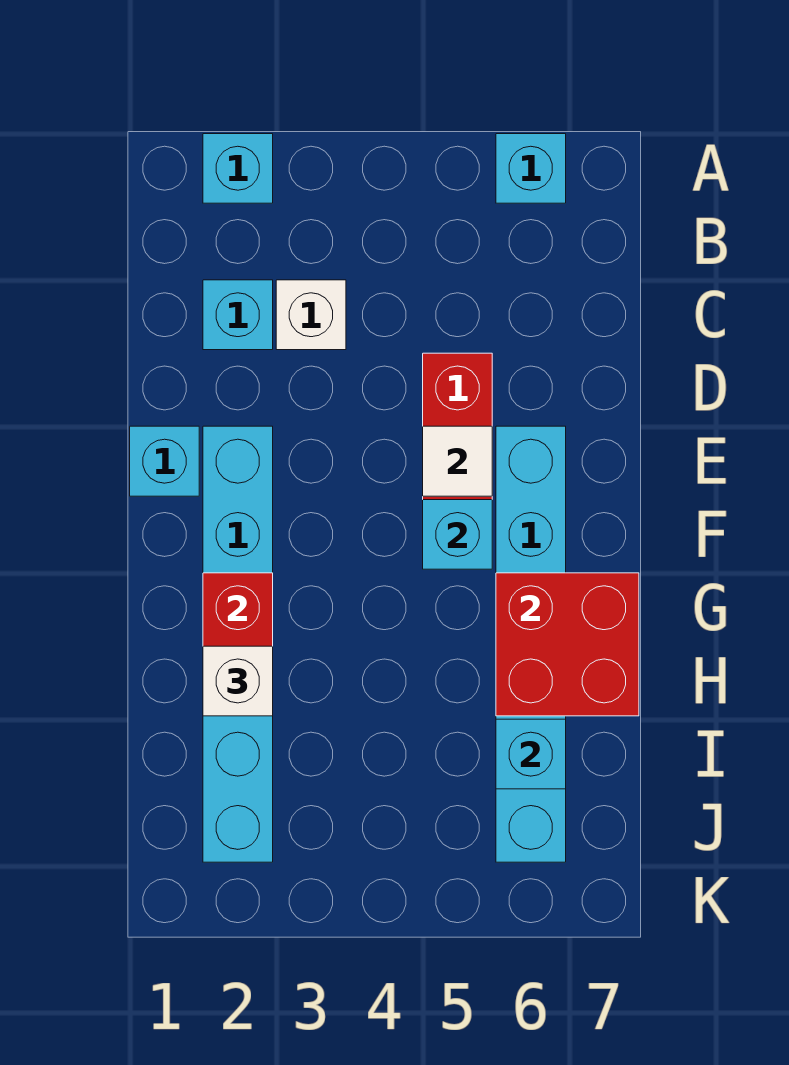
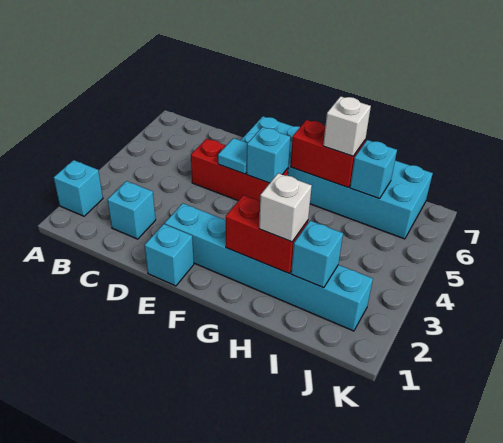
cyan 1x1 brick [496,134,566,203] -> cyan 1x1 brick moved to [291,221,343,288]
white 1x1 brick [276,280,346,350] -> white 1x1 brick moved to [323,96,371,156]
white 1x1 tile [423,426,492,496] -> cyan 1x1 tile [218,138,247,174]
cyan 1x6 brick [496,426,566,862] -> cyan 2x6 brick [241,116,433,239]
red 2x2 brick [496,573,639,716] -> red 1x2 brick [290,120,365,187]

